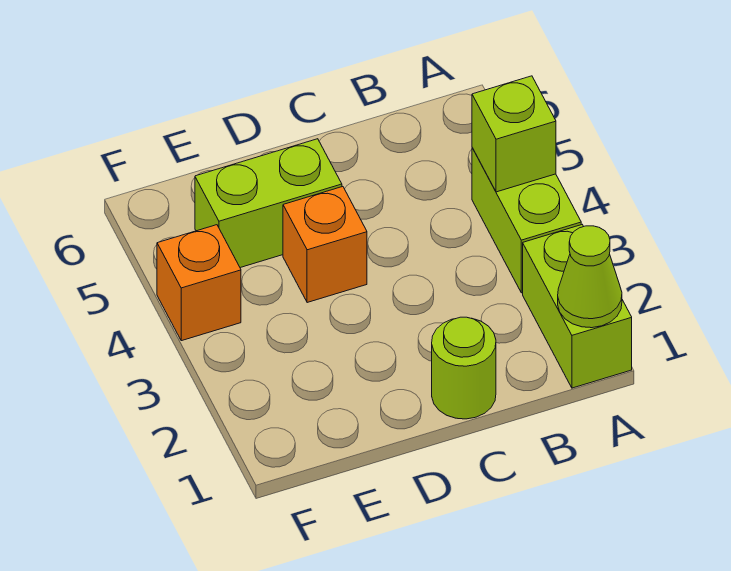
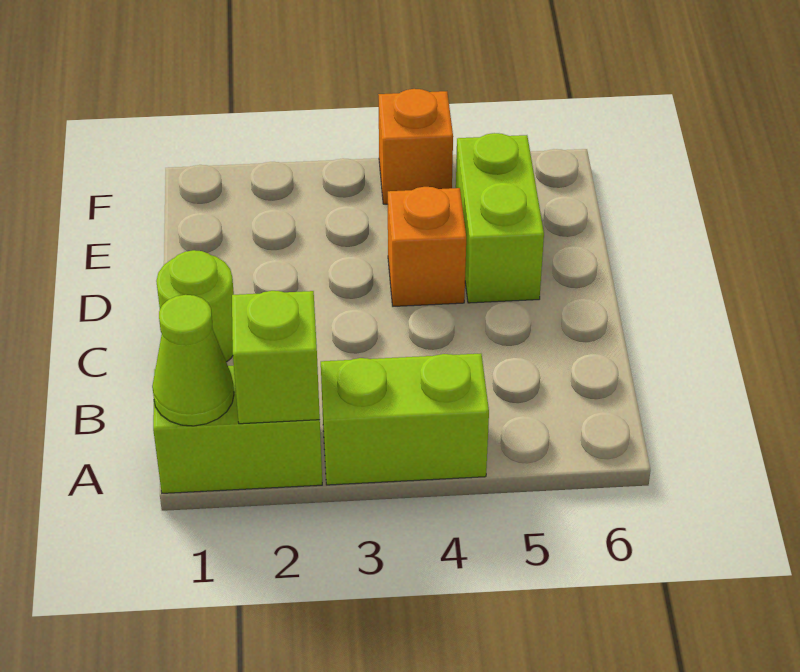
lime 1x1 brick [472,76,556,192] -> lime 1x1 brick moved to [232,291,320,424]

